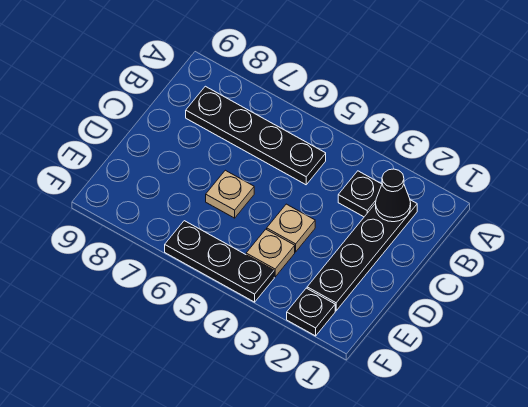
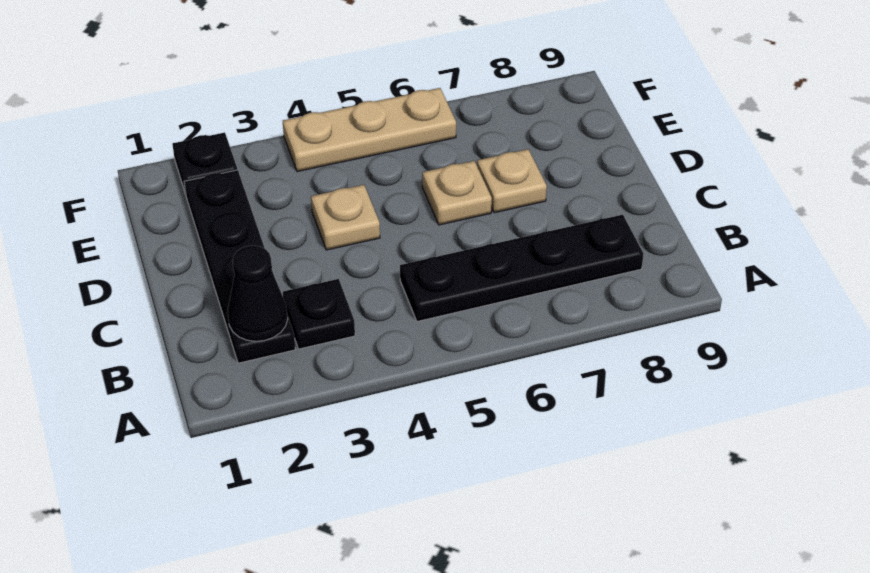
tan 1x1 plate [246,229,295,277] -> tan 1x1 plate moved to [477,149,547,213]
black 1x3 plate [165,221,274,302] -> tan 1x3 plate [283,88,456,172]

